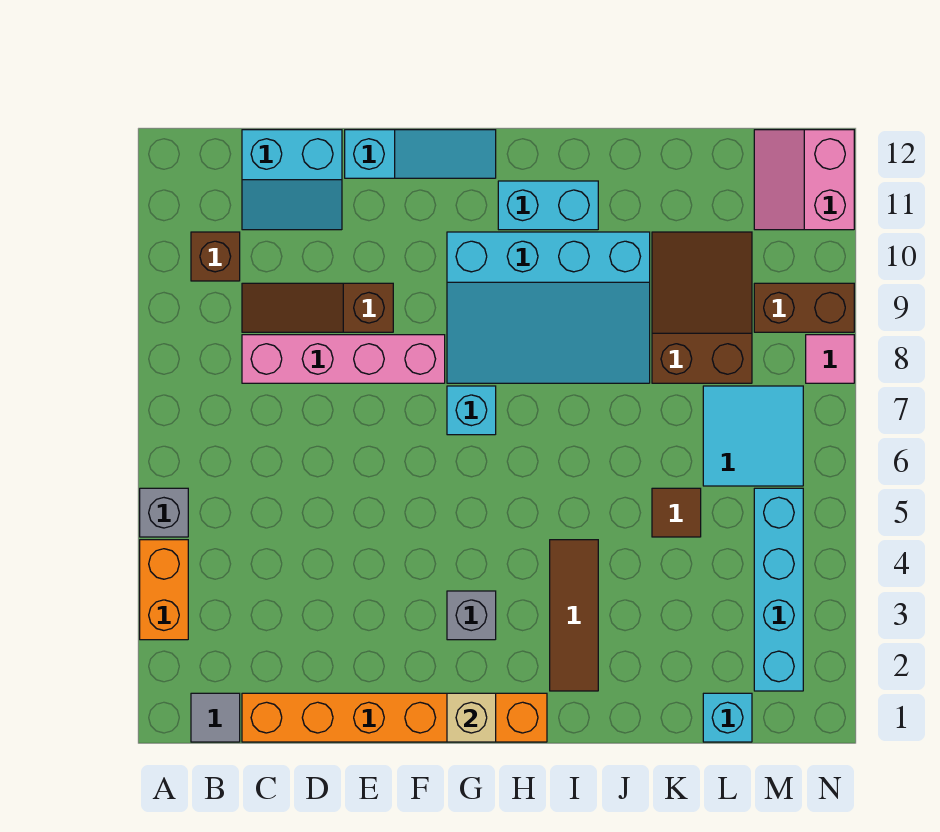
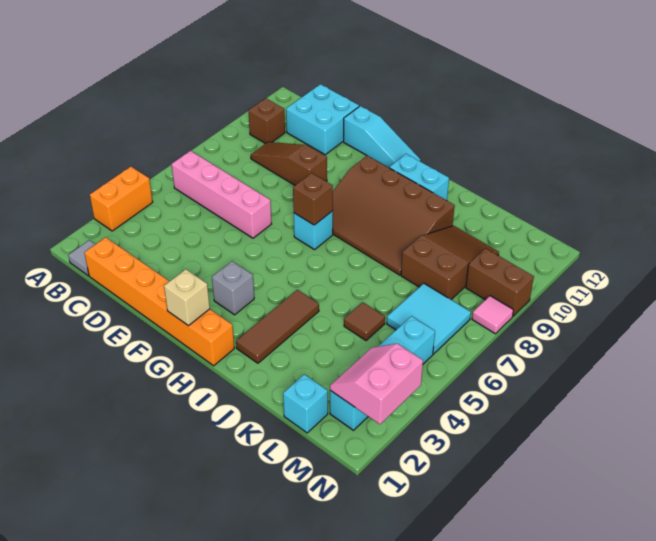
grey 1x1 brick [140,488,188,537] -> none
pink 1x4 brick [242,335,445,383] -> pink 1x4 brick moved to [172,151,271,238]
cyan 2x2 slope [242,130,342,230] -> cyan 2x2 brick [286,84,359,155]
none -> brown 1x1 brick [293,173,333,225]
cyan 3x4 slope [447,232,650,383] -> brown 3x4 slope [333,156,455,275]
pink 2x2 slope [754,130,854,230] -> pink 2x2 slope moved to [330,344,423,424]

